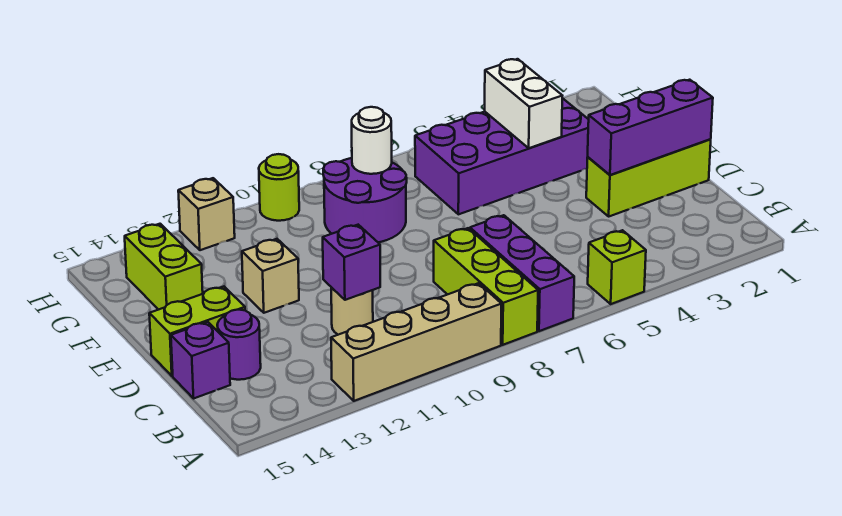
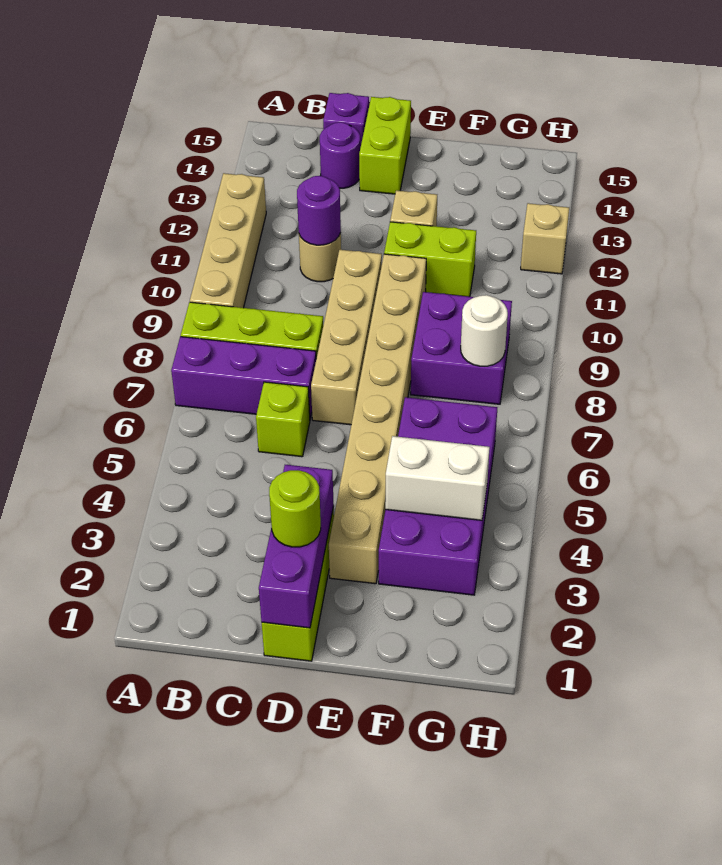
lime 1x1 brick [588,230,646,304] -> lime 1x1 brick moved to [256,382,310,457]
purple 1x1 brick [323,225,380,300] -> purple 1x1 round brick [297,176,341,245]
none -> tan 1x4 brick [311,250,382,425]
none -> tan 1x8 brick [329,254,426,584]
purple 2x2 round brick [323,158,407,242] -> purple 2x2 brick [411,292,512,404]
lime 1x2 brick [125,224,203,310] -> lime 1x2 brick moved to [384,222,476,297]
lime 1x1 round brick [259,154,299,221] -> lime 1x1 round brick moved to [269,470,321,547]

